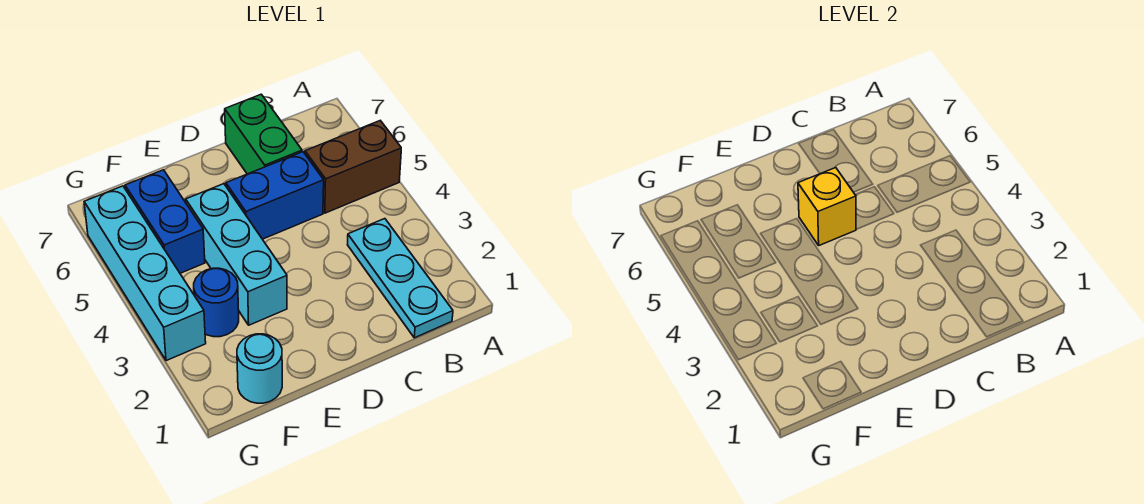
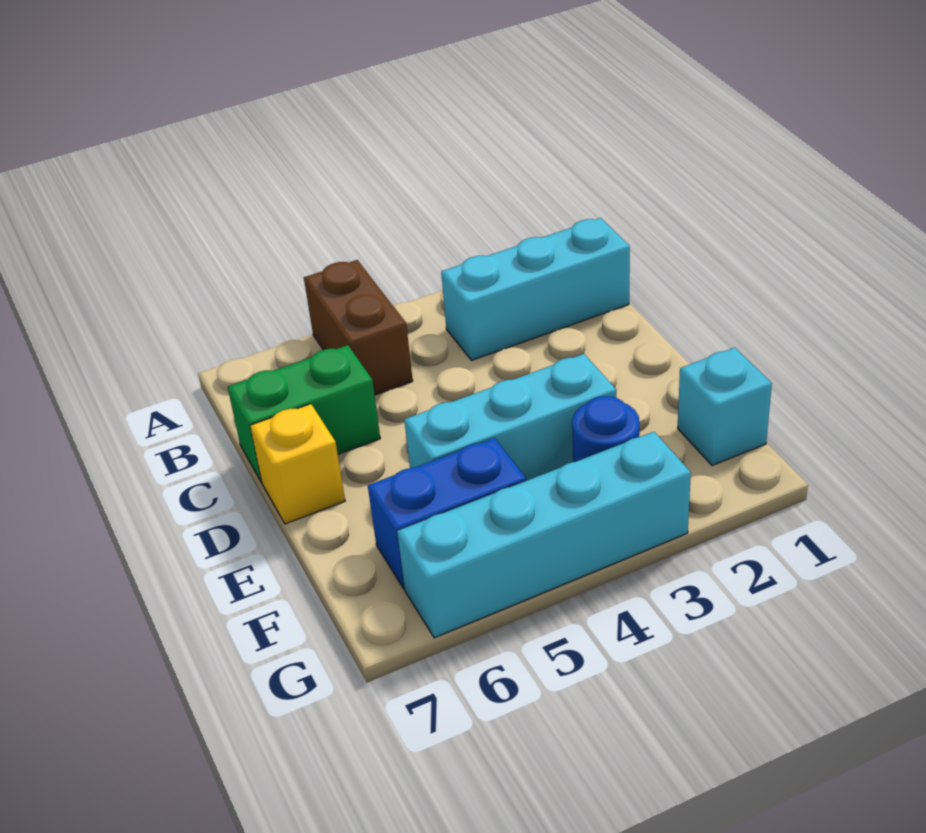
cyan 1x3 plate [348,219,453,338] -> cyan 1x3 brick [441,218,630,360]
blue 1x2 brick [226,152,324,239] -> none
yellow 1x1 brick [798,168,856,245] -> yellow 1x1 brick moved to [250,404,345,524]
cyan 1x1 round brick [237,334,282,403] -> cyan 1x1 brick [678,348,772,465]

